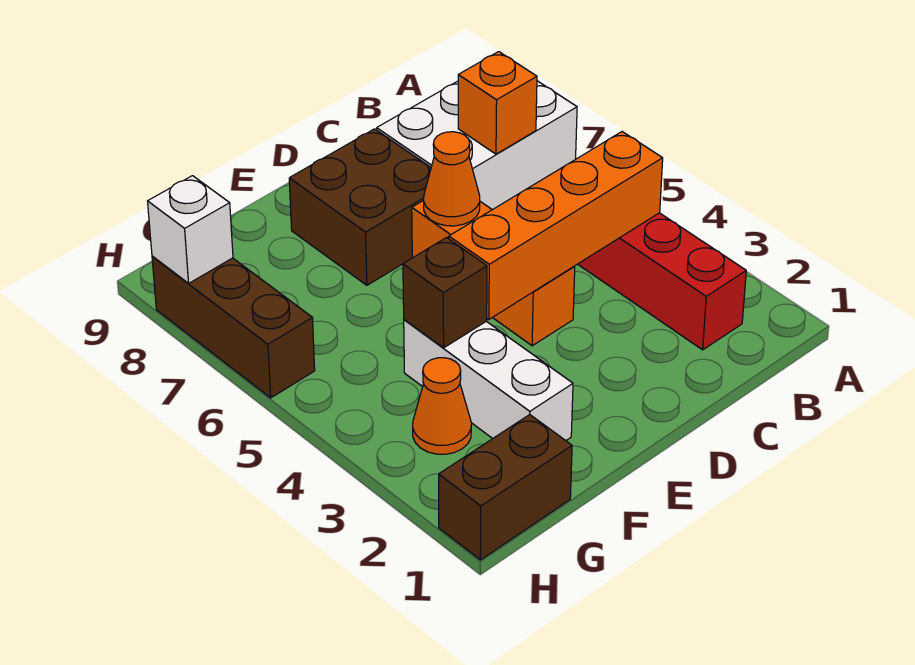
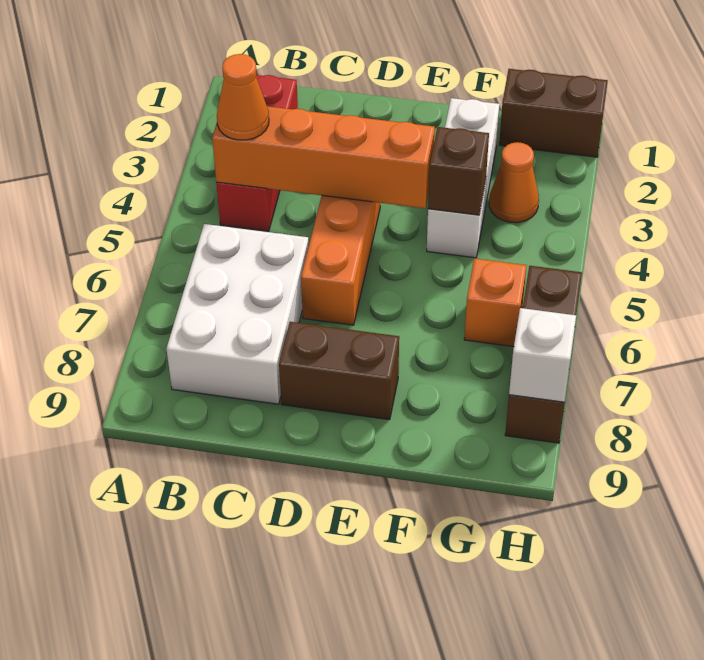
white 2x3 brick [377,81,577,210] -> white 2x3 brick turned to [166,224,309,404]
orange 1x1 brick [458,52,537,154] -> orange 1x1 brick moved to [464,259,527,347]
orange 1x1 cone [424,132,480,226] -> orange 1x1 cone moved to [217,54,269,140]
brown 2x2 brick [289,129,431,285] -> brown 1x2 brick [279,322,399,420]

